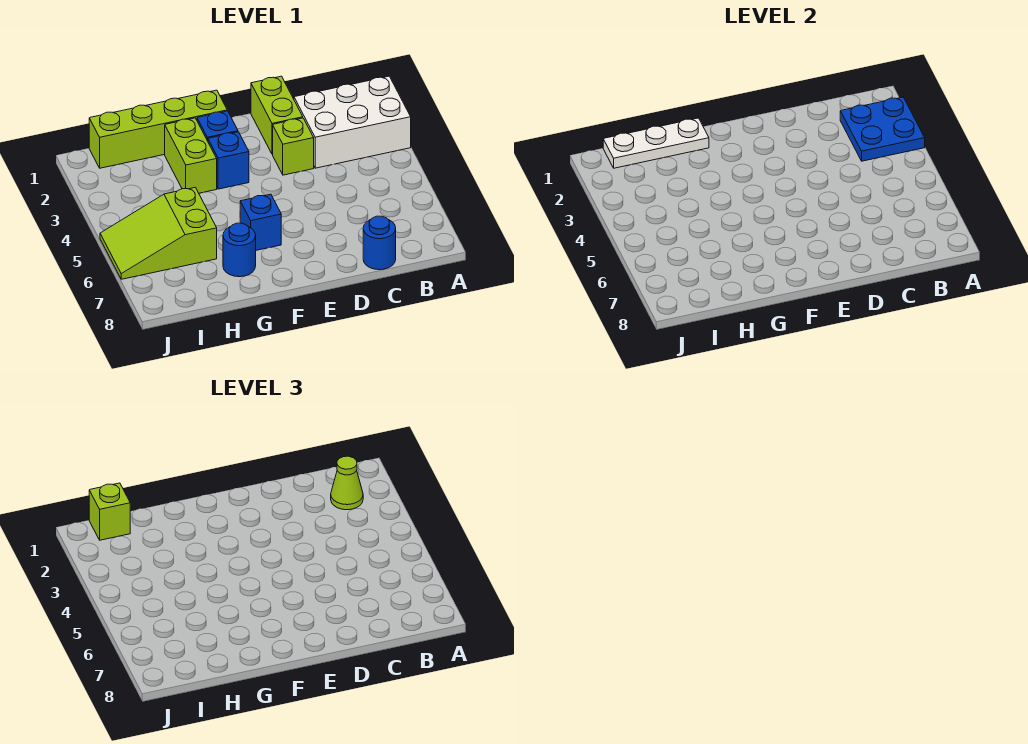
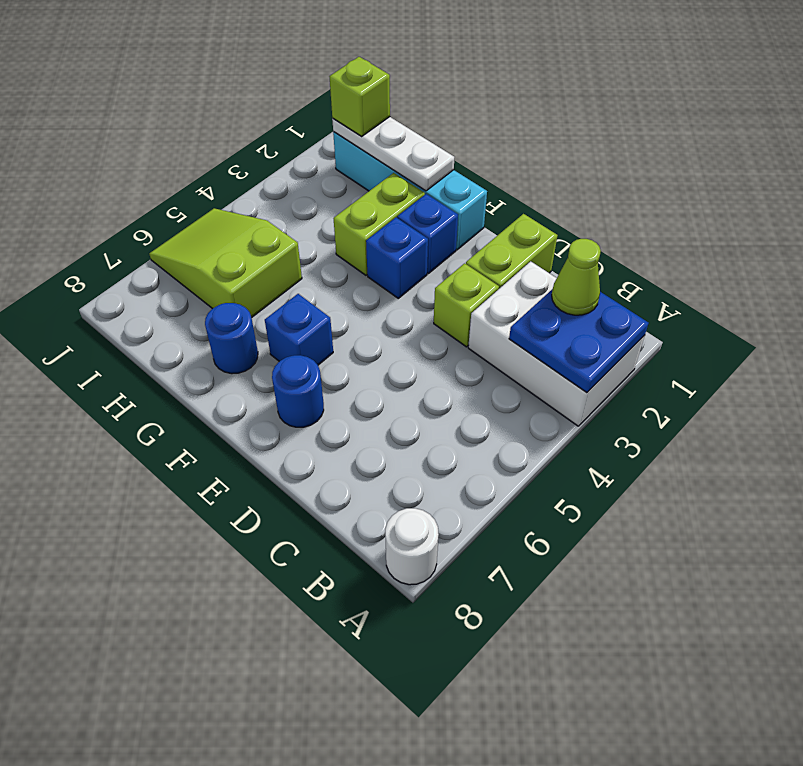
none -> white 1x1 round brick [385,508,439,585]
blue 1x1 round brick [363,216,396,270] -> blue 1x1 round brick moved to [272,355,324,427]
lime 1x4 brick [89,90,227,168] -> cyan 1x4 brick [333,132,487,250]

